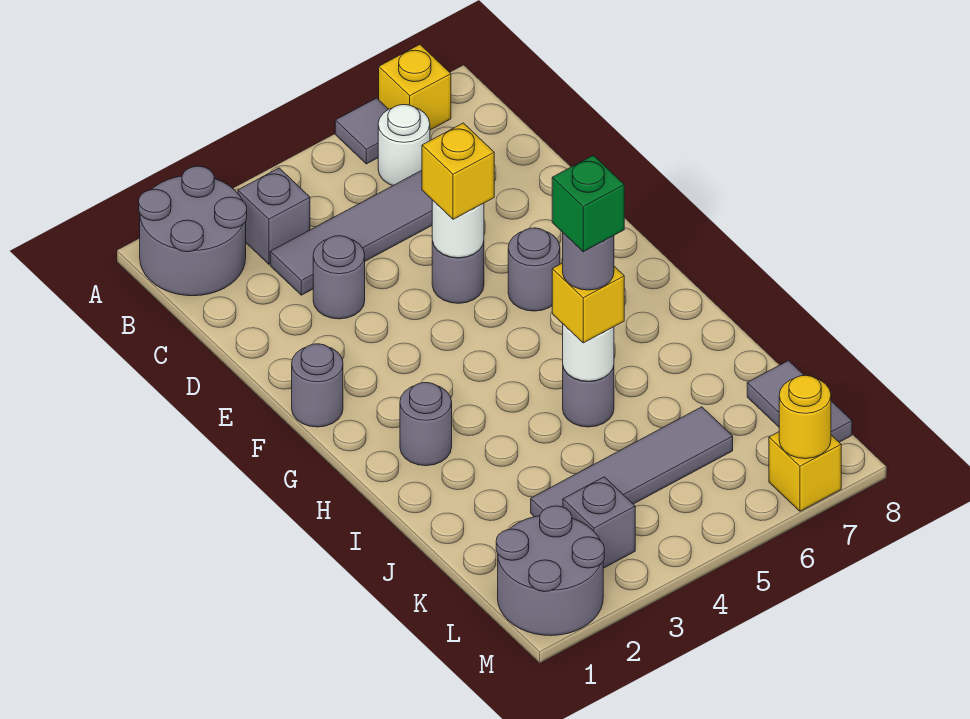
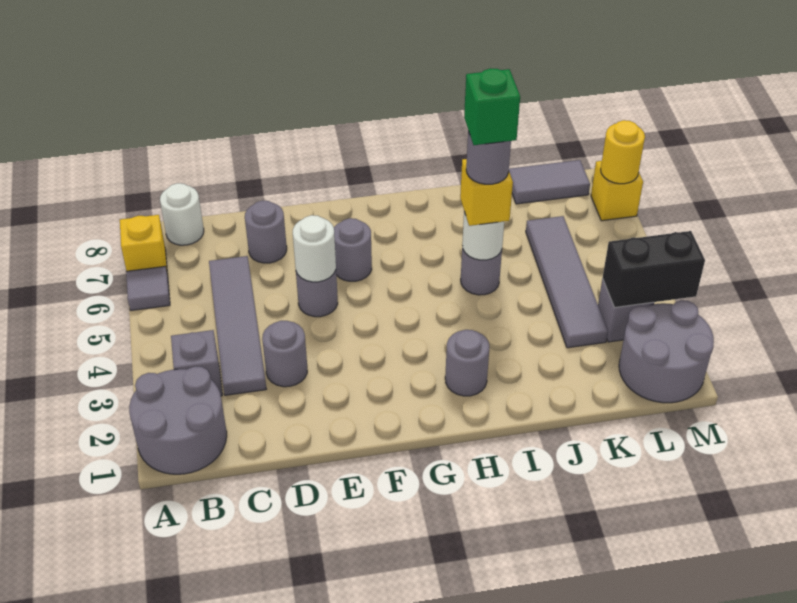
white 1x1 round brick [378,105,430,185] -> white 1x1 round brick moved to [160,183,204,245]
yellow 1x1 brick [422,123,494,219] -> none
grey 1x1 round brick [292,344,343,427] -> grey 1x1 round brick moved to [245,201,287,263]
none -> black 1x2 brick [603,231,705,308]

